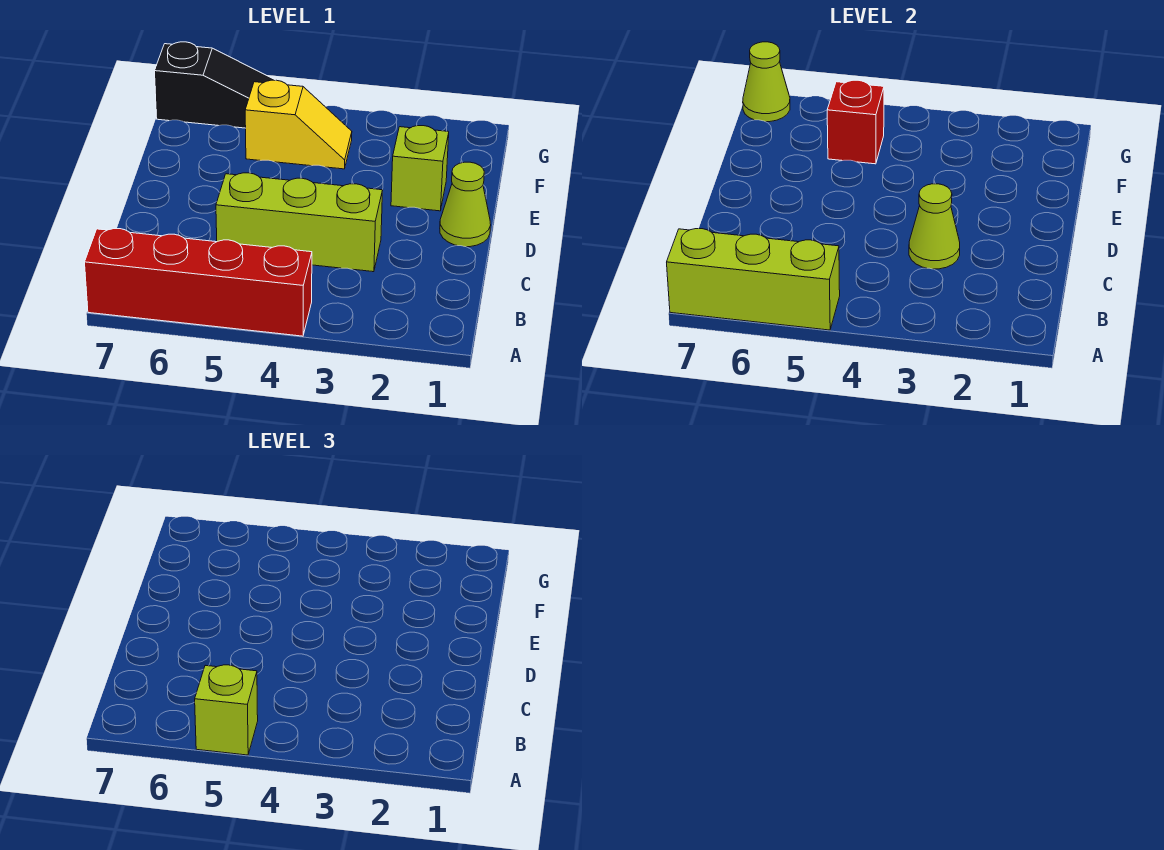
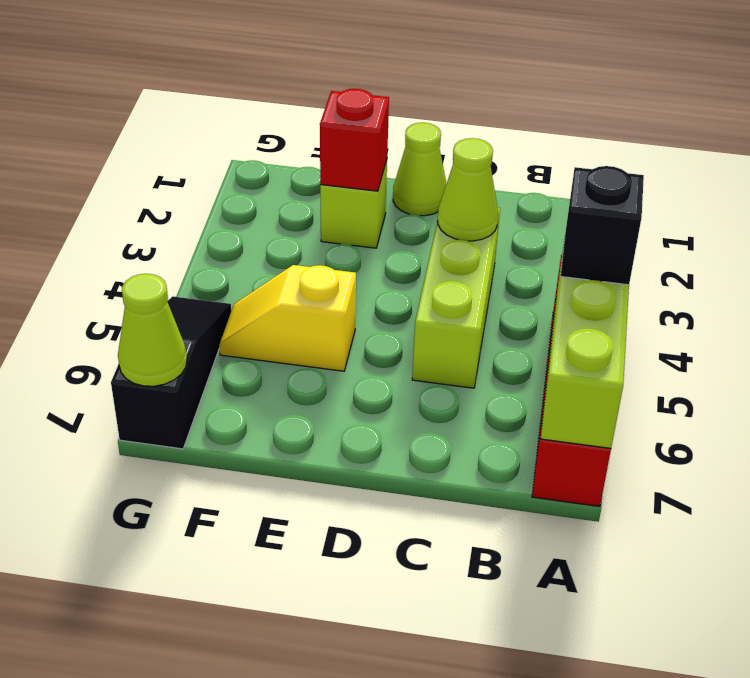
lime 1x1 brick [195,665,258,755] -> black 1x1 brick [560,166,644,285]
yellow 1x2 slope [245,80,352,169] -> yellow 1x2 slope turned to [219,265,356,371]
red 1x1 brick [827,80,884,164] -> red 1x1 brick moved to [320,89,389,191]

